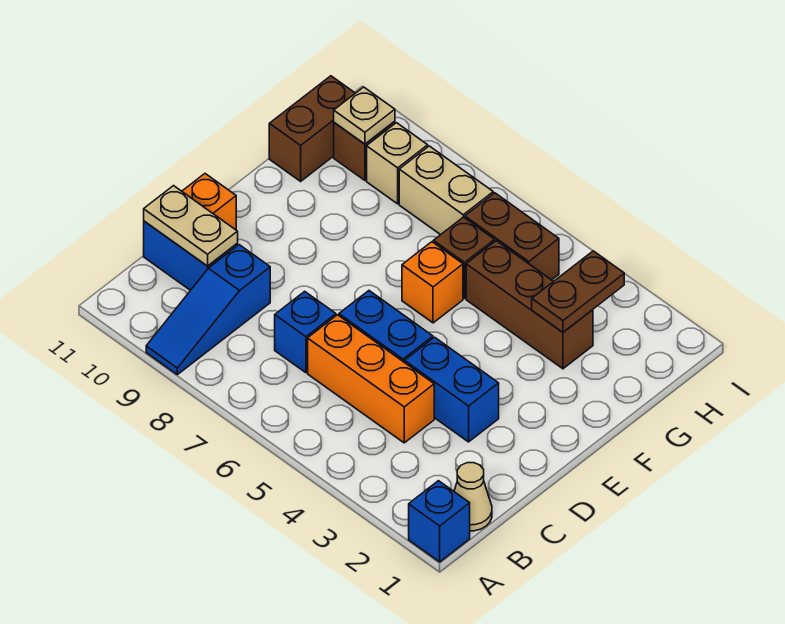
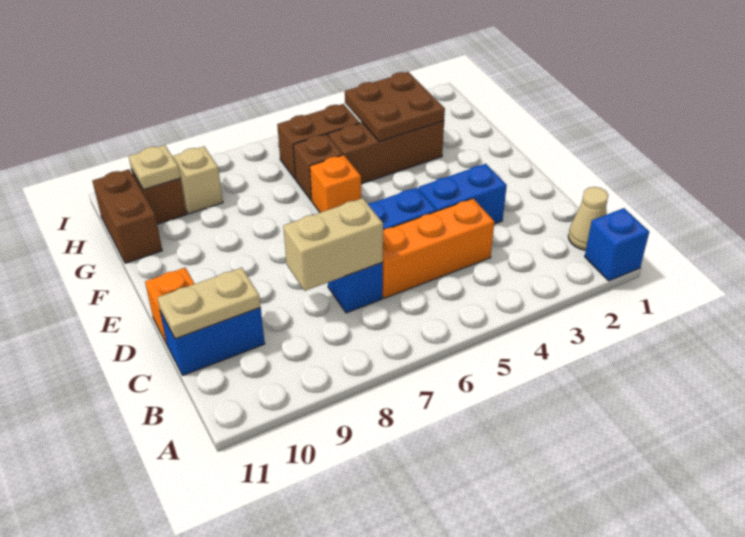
blue 1x3 slope [146,245,270,375] -> none
brown 1x2 plate [532,251,624,332] -> brown 2x2 plate [345,72,445,142]
tan 1x2 brick [399,146,493,235] -> tan 1x2 brick moved to [283,198,383,291]

